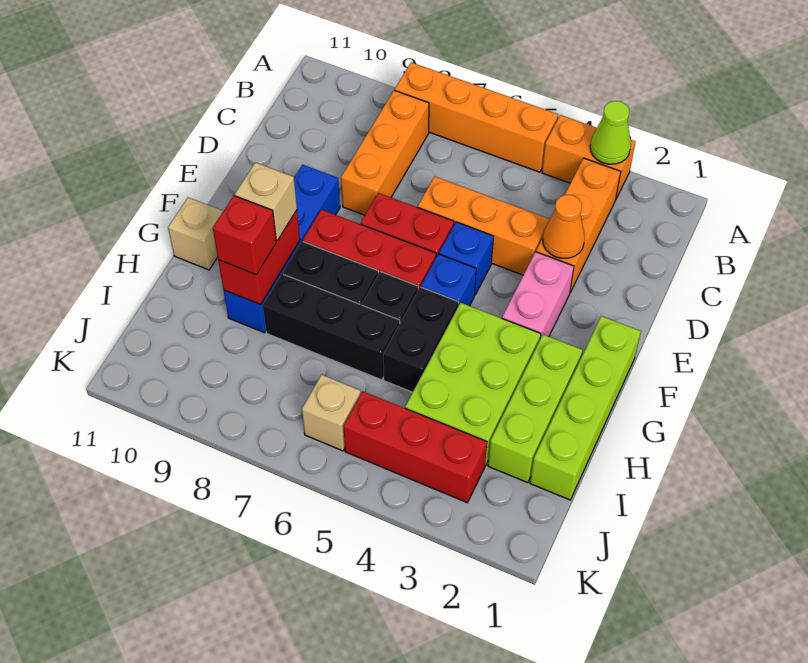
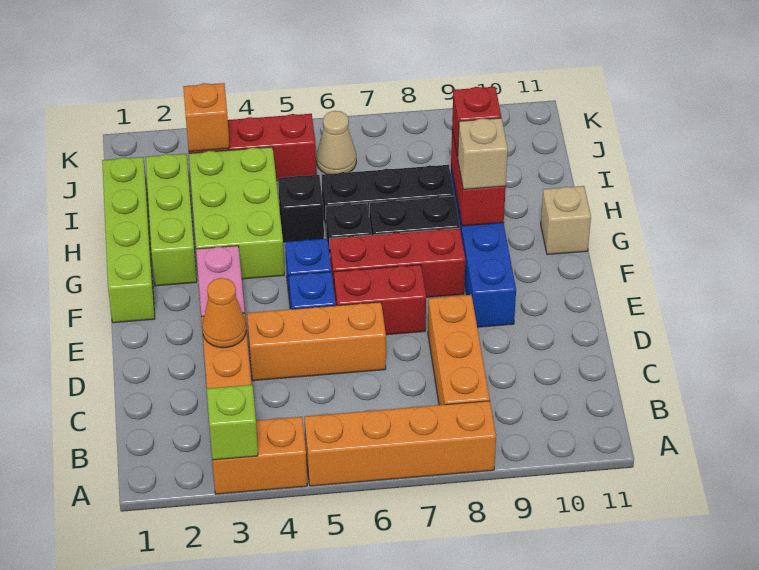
lime 1x1 cone [590,101,631,164] -> lime 1x1 brick [207,385,258,460]
black 1x2 brick [383,287,459,392] -> black 1x1 brick [278,175,324,243]
none -> orange 1x1 brick [183,83,230,152]
tan 1x1 brick [302,375,361,451] -> tan 1x1 cone [316,111,356,174]

